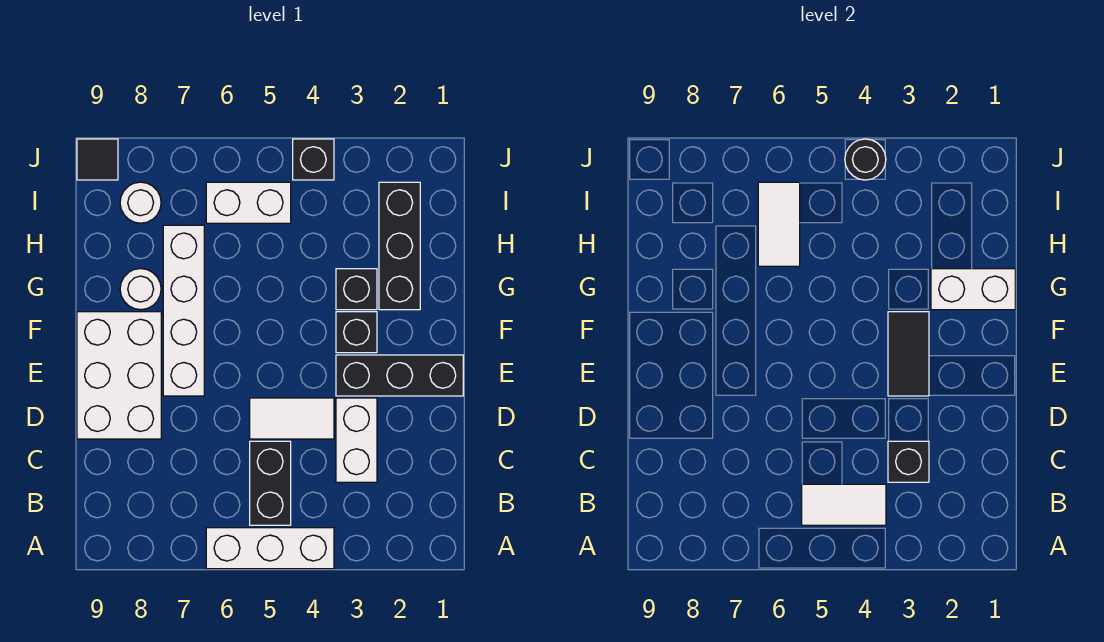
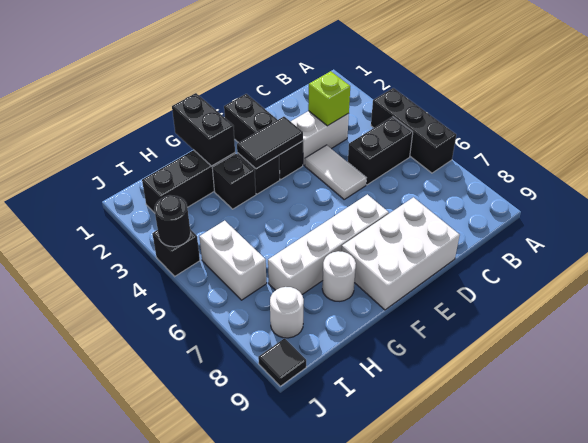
white 1x3 brick [206,528,334,569] -> black 1x3 brick [371,88,456,173]
white 1x2 tile [802,484,886,525] -> none
black 1x1 brick [888,441,929,482] -> lime 1x1 brick [308,71,350,126]
white 1x2 brick [931,269,1015,310] -> black 1x2 brick [172,93,235,166]
white 1x2 tile [758,182,800,266] -> none

